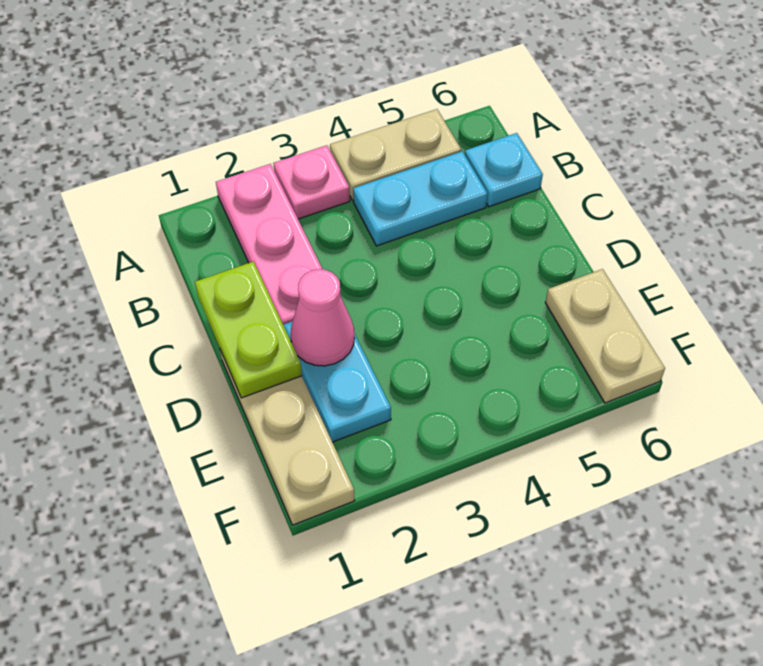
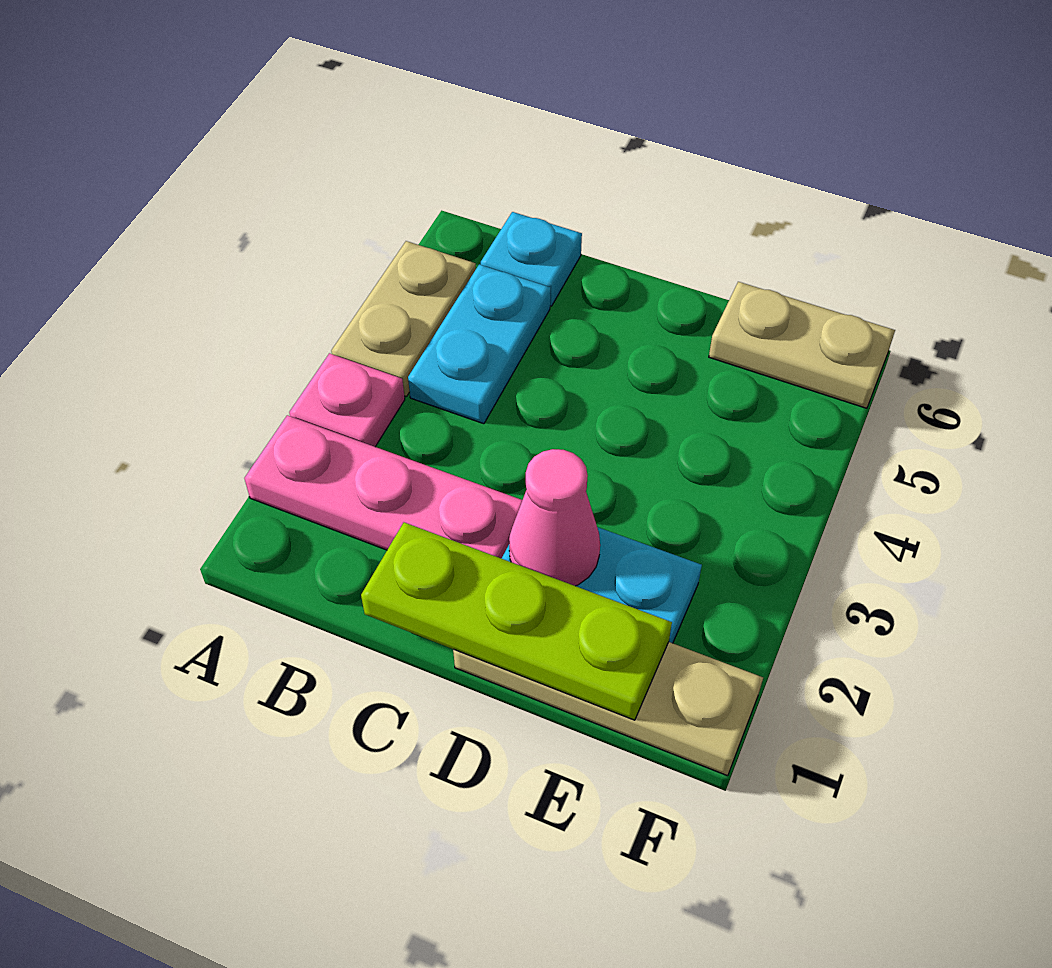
lime 1x2 plate [195,261,302,398] -> lime 1x3 plate [361,522,672,720]

